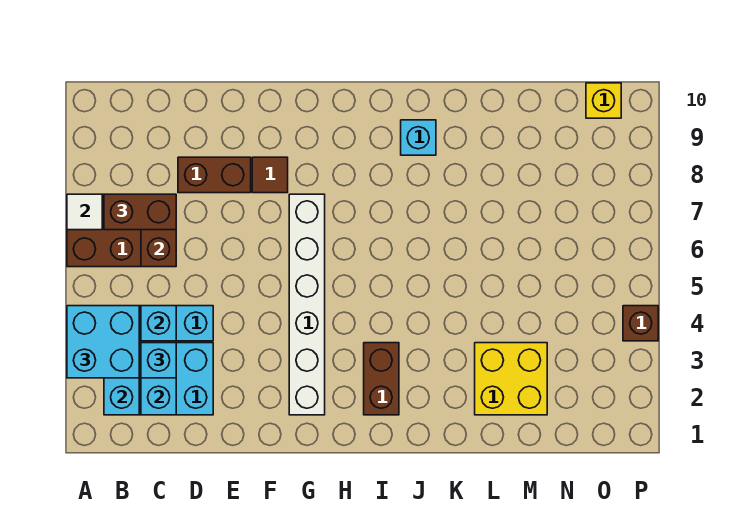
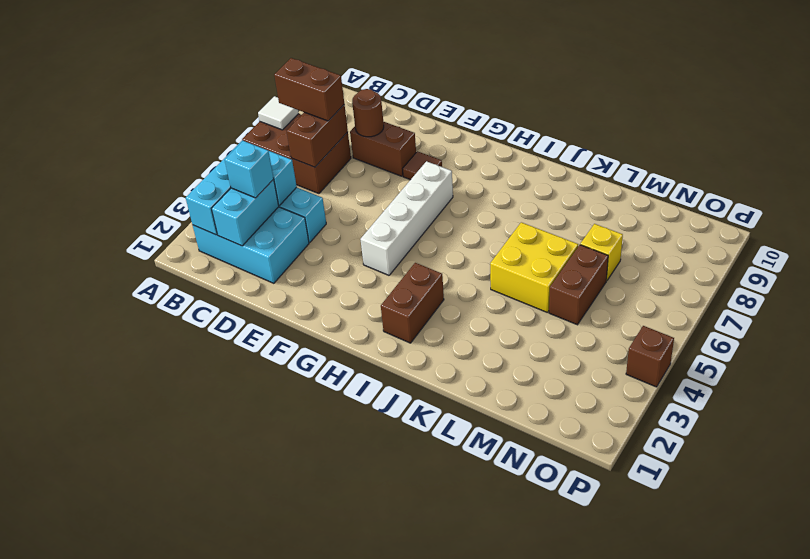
cyan 2x2 brick [67,306,139,378] -> none
none -> brown 1x1 round brick [352,89,384,137]
white 1x6 brick [289,194,325,415] -> white 1x4 brick [360,161,453,275]
cyan 1x1 brick [401,120,436,155] -> none
yellow 2x2 brick [475,343,547,415] -> yellow 2x2 brick moved to [490,222,578,313]
none -> brown 1x2 brick [549,245,608,325]
yellow 1x1 brick [586,83,621,118] -> yellow 1x1 brick moved to [580,224,623,281]

